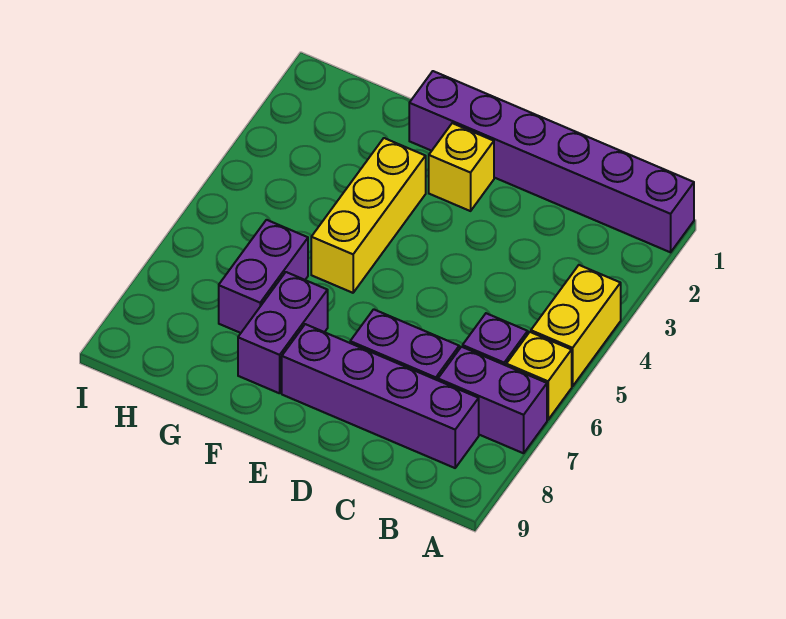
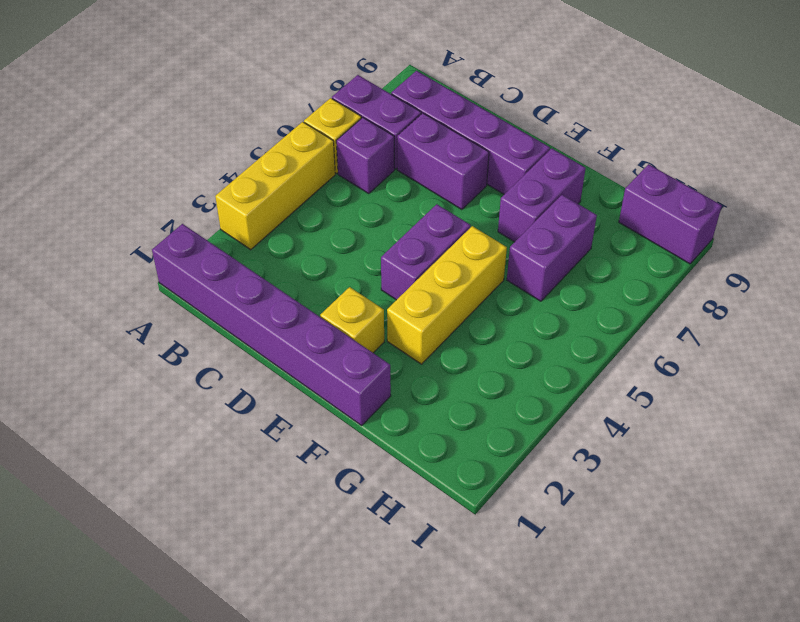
yellow 1x2 brick [531,265,621,386] -> yellow 1x3 brick [215,122,335,250]
none -> purple 1x2 brick [381,204,470,300]
none -> purple 1x2 brick [619,164,722,264]

